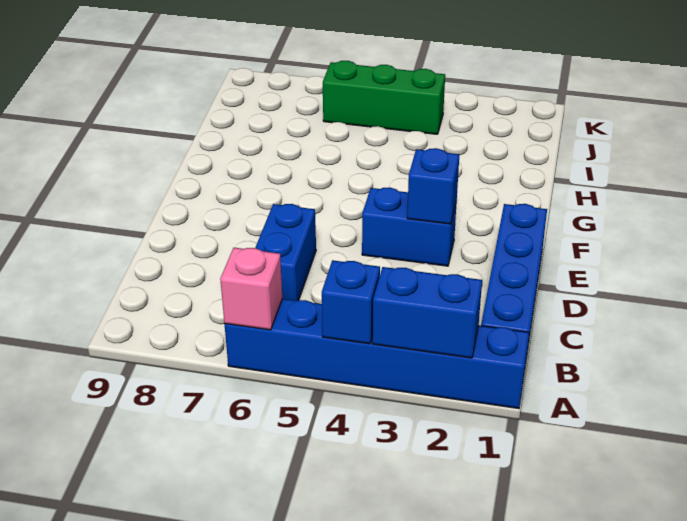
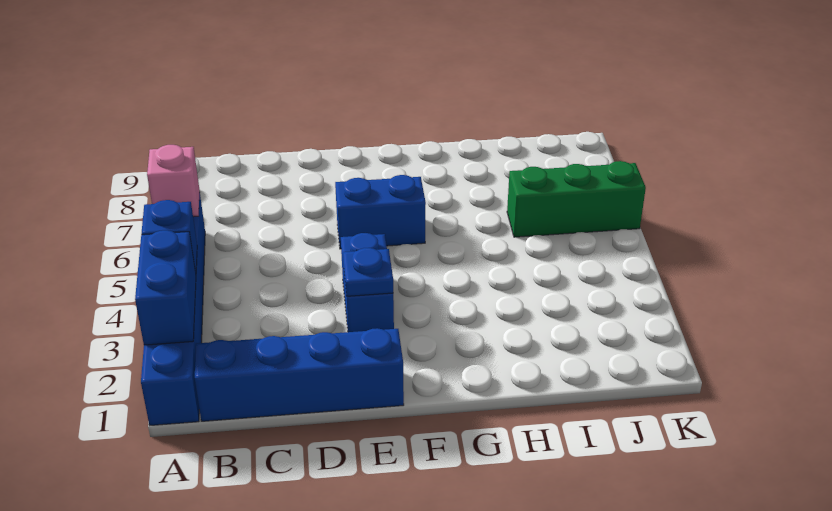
blue 1x2 brick [255,204,316,301] -> blue 1x2 brick moved to [335,175,426,249]
blue 1x1 brick [407,148,459,224] -> blue 1x1 plate [343,248,393,296]
green 1x3 brick [323,61,445,134] -> green 1x3 brick turned to [507,161,646,237]

